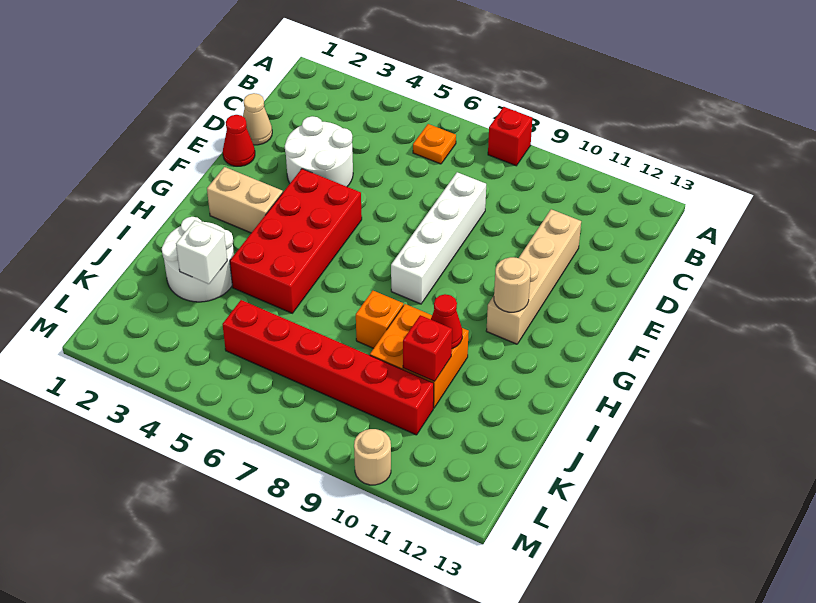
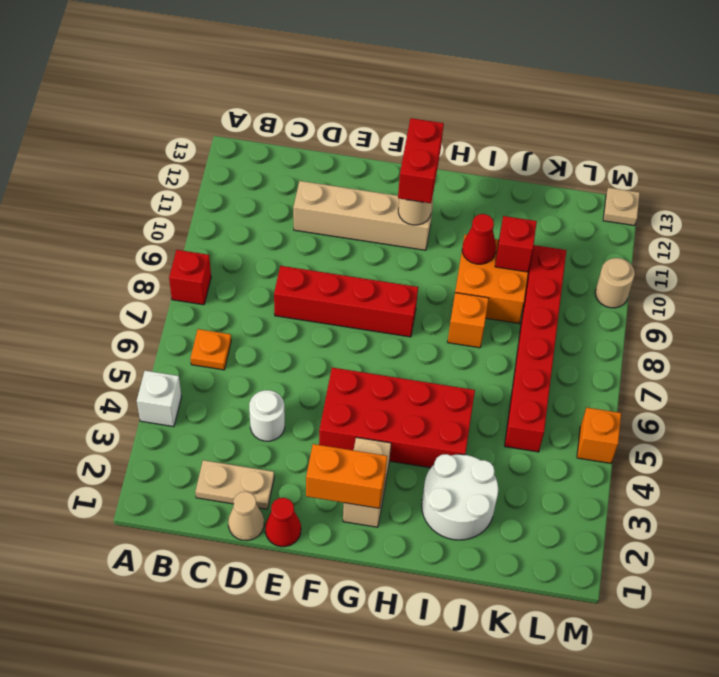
none -> tan 1x2 plate [195,460,274,509]
white 2x2 round brick [285,116,353,187] -> white 1x1 round brick [249,390,285,441]
white 1x4 brick [391,172,486,304] -> red 1x4 brick [274,266,418,337]
none -> orange 1x2 brick [306,444,387,508]
none -> red 1x2 brick [398,118,444,203]
white 1x1 brick [176,220,227,284] -> white 1x1 brick moved to [137,371,181,427]
none -> orange 1x1 brick [577,408,621,463]
none -> tan 1x1 plate [603,188,640,226]

